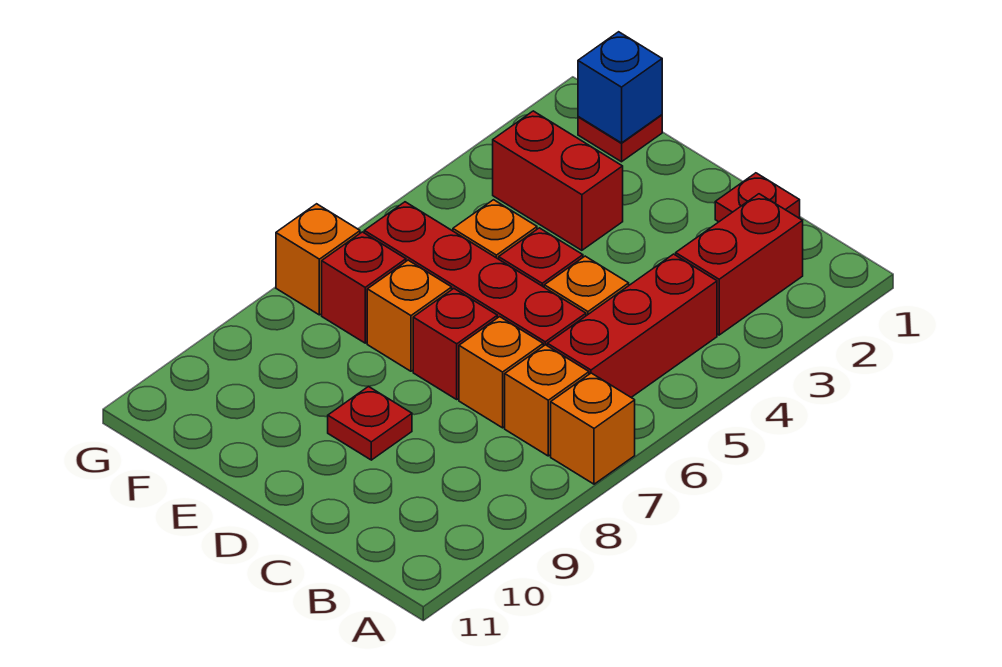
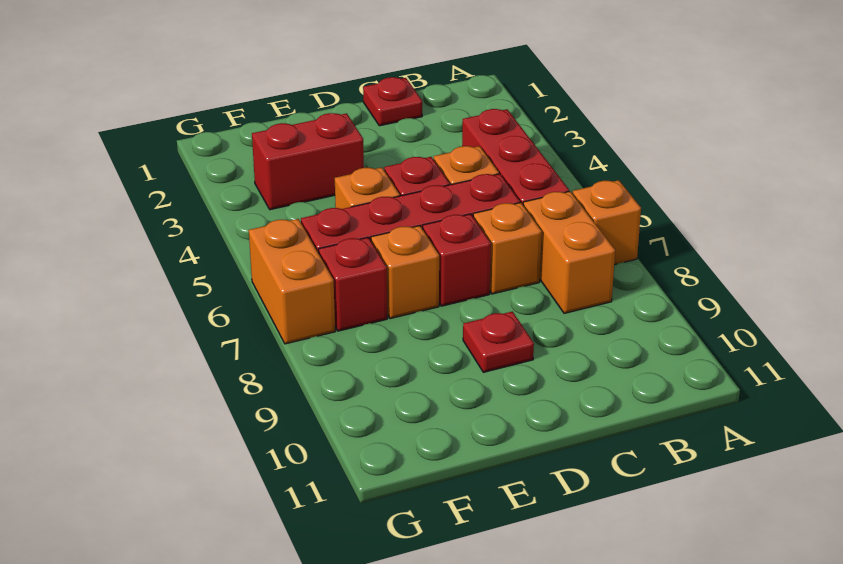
red 1x2 brick [676,194,803,335] -> none
orange 1x1 brick [505,345,589,456] -> orange 1x2 brick [523,191,615,313]
red 1x1 plate [578,115,662,162] -> none
blue 1x1 brick [578,32,662,143] -> none
orange 1x1 brick [276,204,360,315] -> orange 1x2 brick [249,219,335,344]

